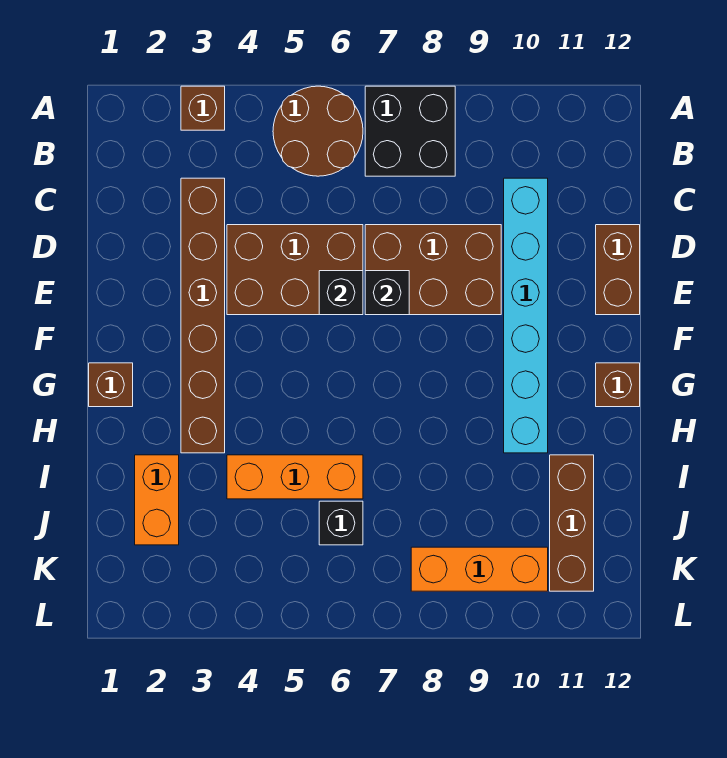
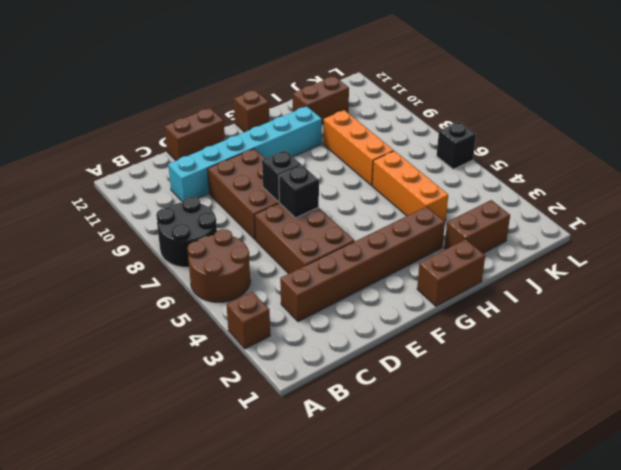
black 2x2 brick [365,86,455,176] -> black 2x2 round brick [156,197,217,267]
brown 1x1 brick [89,363,133,407] -> brown 1x2 brick [417,239,485,306]
orange 1x2 brick [135,455,179,545] -> brown 1x2 brick [444,200,510,253]
brown 1x3 brick [550,455,594,591] -> brown 1x2 brick [293,76,349,124]
black 1x1 brick [319,501,363,545] -> black 1x1 brick moved to [437,122,476,169]
orange 1x3 brick [411,547,548,591] -> orange 1x3 brick moved to [323,110,394,185]

